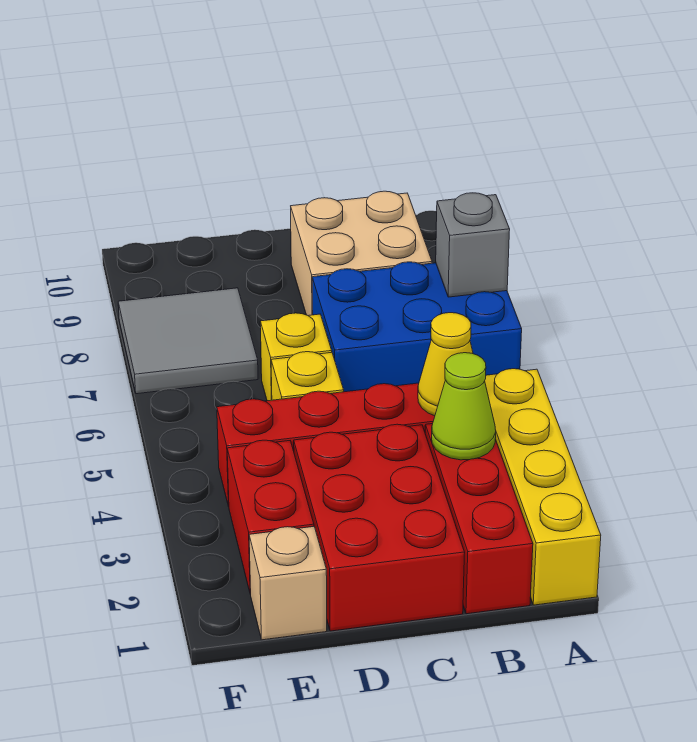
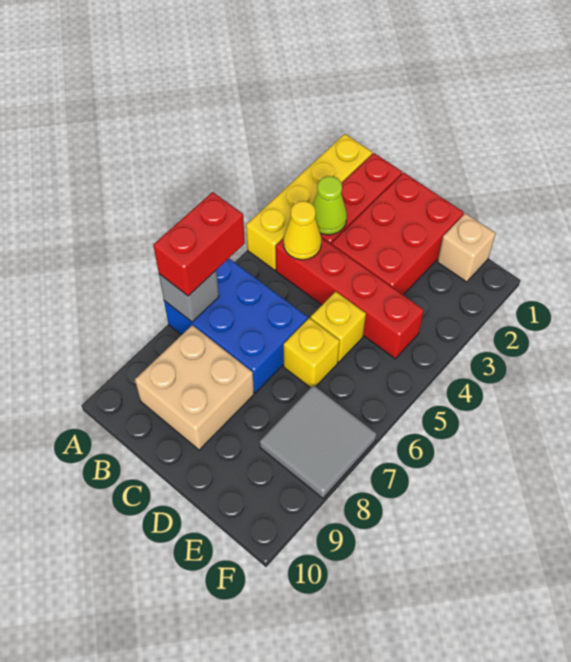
red 1x2 brick [227,440,314,594] -> red 1x2 brick moved to [153,192,245,296]

